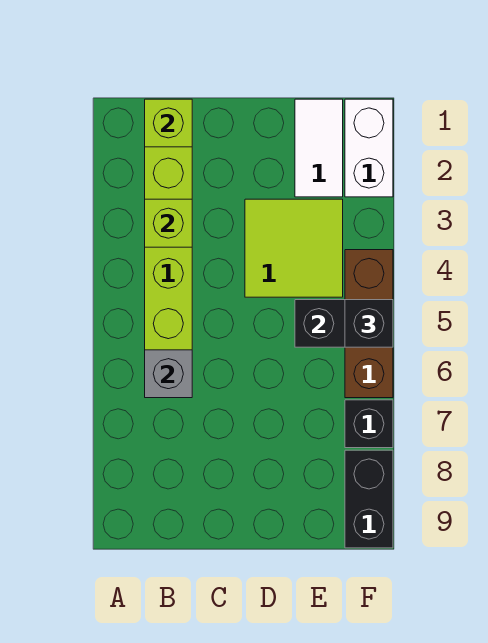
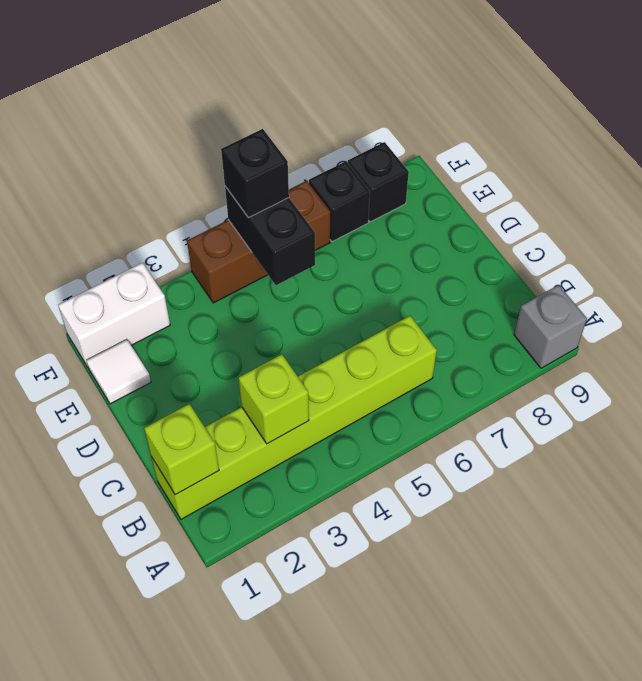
grey 1x1 brick [145,350,192,398] -> grey 1x1 brick moved to [514,285,587,368]
lime 2x2 tile [245,199,343,297] -> none
white 1x2 tile [295,99,343,197] -> white 1x1 tile [86,340,151,404]
black 1x2 brick [345,450,393,548] -> black 1x1 brick [348,142,409,222]

